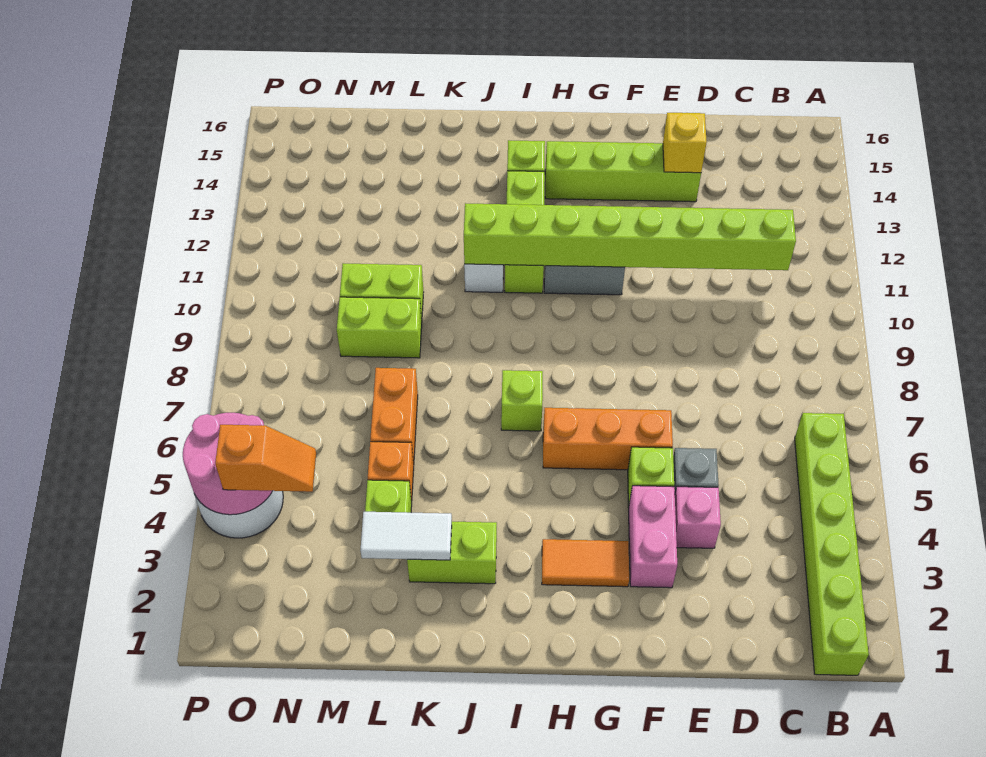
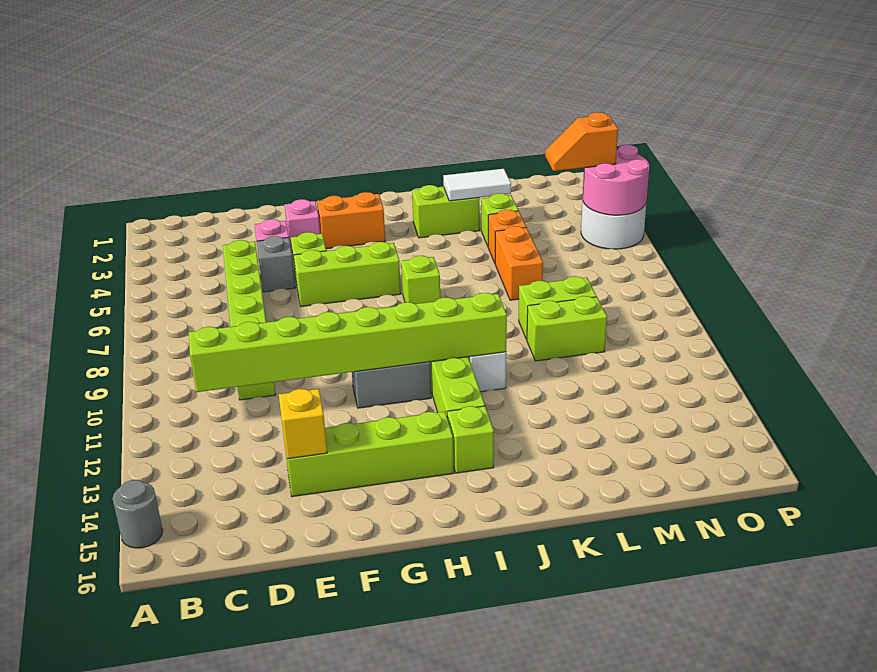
none -> grey 1x1 round brick [112,480,163,548]
lime 1x6 brick [795,413,869,675] -> lime 1x6 brick moved to [223,240,276,400]
pink 1x2 brick [629,486,677,588] -> pink 1x1 brick [285,199,320,252]
orange 1x3 brick [543,408,673,470] -> lime 1x3 brick [294,242,401,307]
orange 1x2 tile [542,539,629,587] -> orange 1x2 brick [317,192,385,249]

